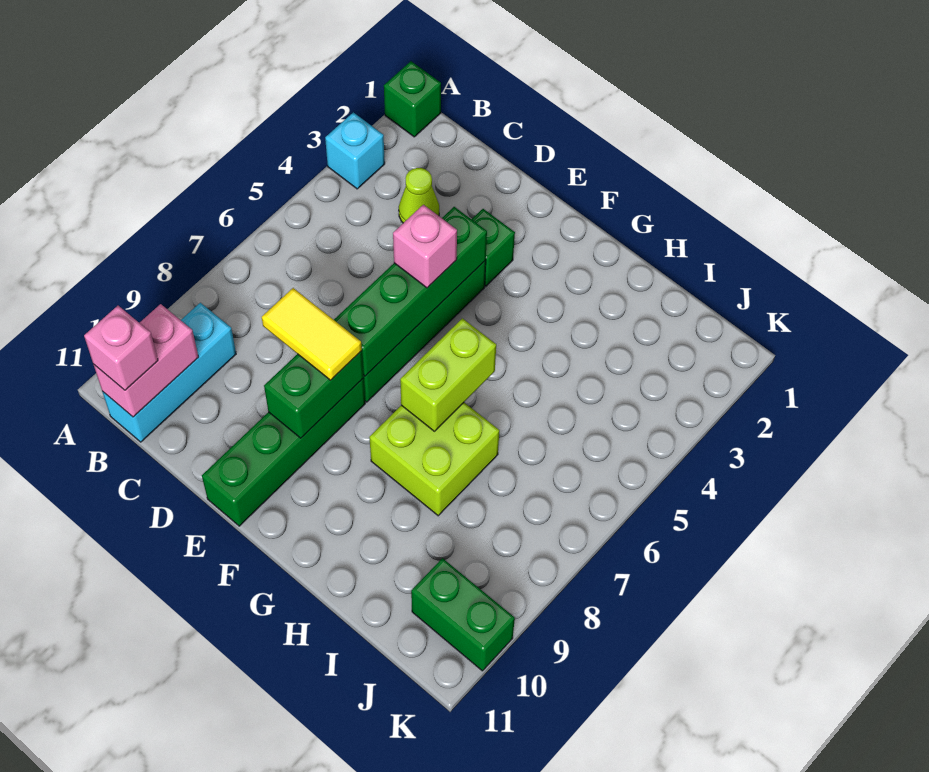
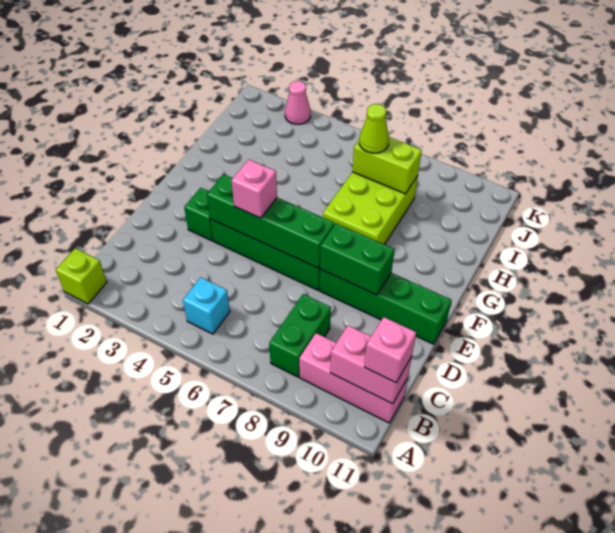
green 1x1 brick [384,61,441,137] -> lime 1x1 brick [56,248,107,304]
cyan 1x1 brick [325,112,385,189] -> cyan 1x1 brick moved to [183,277,230,334]
cyan 1x3 brick [102,303,236,442] -> pink 1x3 brick [299,333,408,423]
lime 1x1 cone [399,168,439,223] -> lime 1x1 cone moved to [359,104,389,153]
yellow 1x2 tile [262,288,362,380] -> none
lime 1x2 brick [400,318,496,431] -> lime 1x2 brick moved to [352,137,422,194]
lime 2x2 brick [369,403,500,516] -> lime 2x3 brick [323,172,418,244]
green 1x2 brick [411,558,515,671] -> green 1x2 brick moved to [269,294,331,377]
none -> pink 1x1 cone [285,81,311,124]

